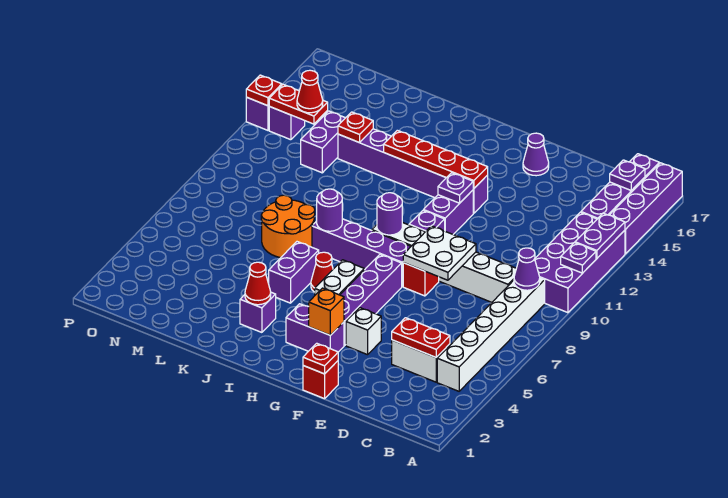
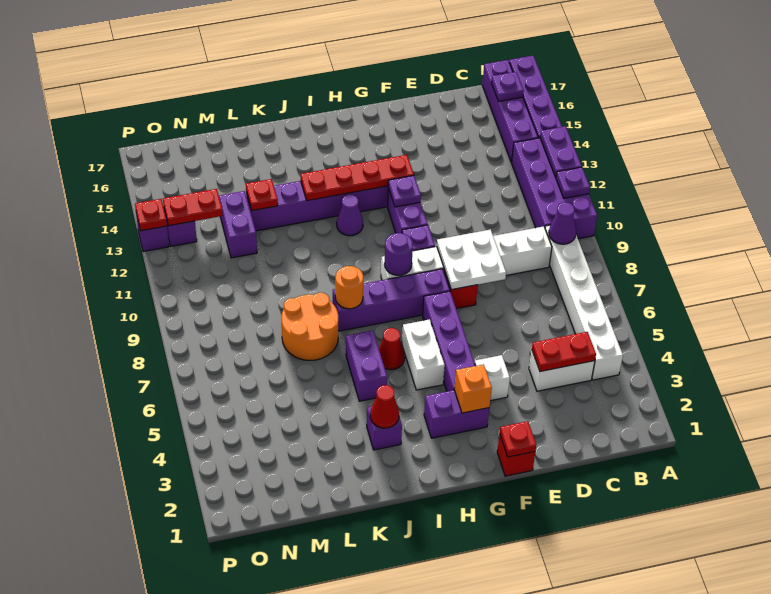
purple 1x1 cone [523,133,549,176] -> purple 1x1 cone moved to [337,195,363,236]
purple 1x1 round brick [317,189,342,231] -> orange 1x1 round brick [335,266,363,309]
red 1x1 cone [297,70,323,113] -> none

